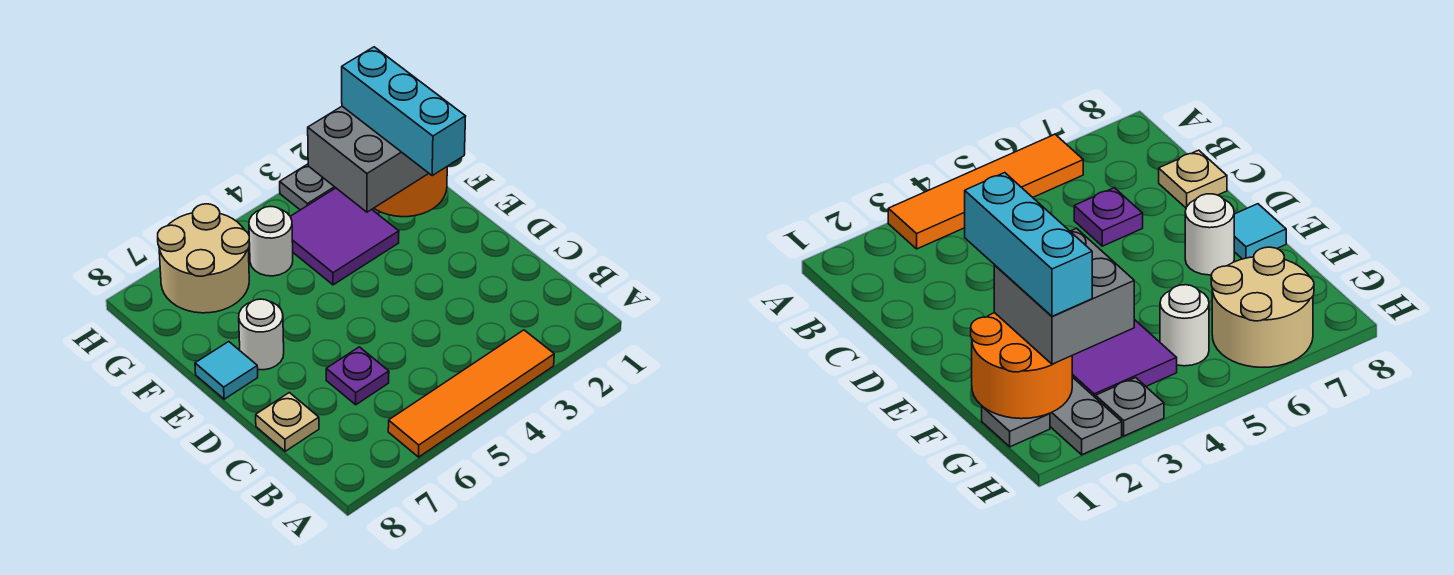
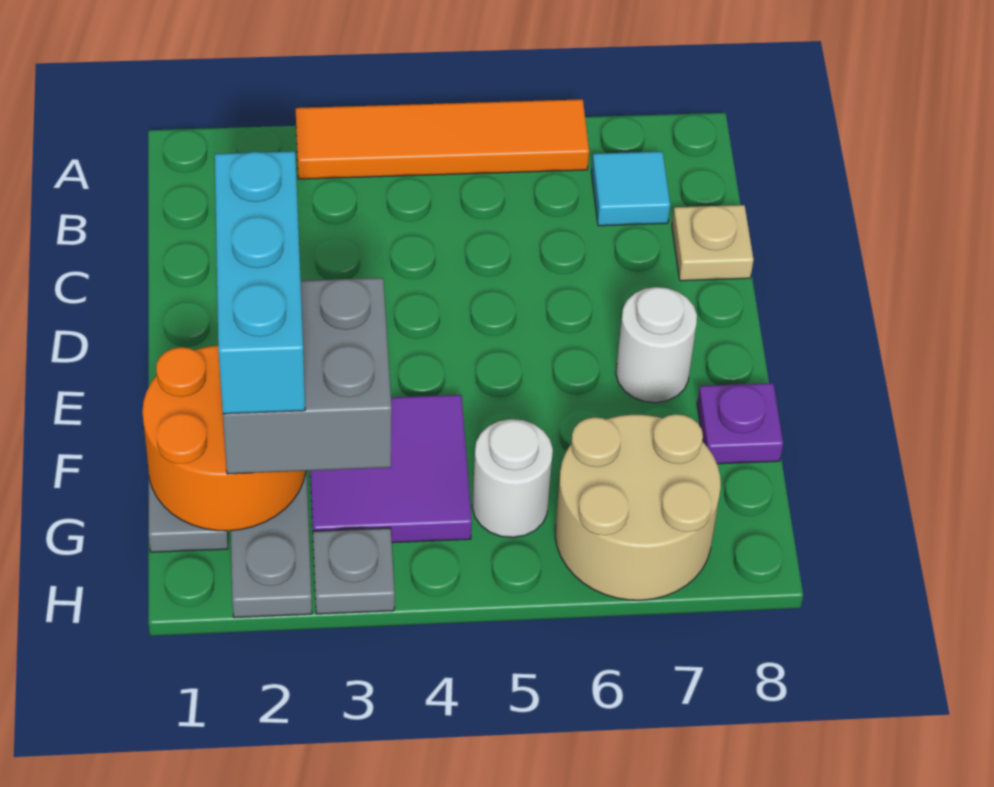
purple 1x1 plate [326,347,389,405] -> purple 1x1 plate moved to [697,383,783,464]
cyan 1x1 tile [195,342,258,399] -> cyan 1x1 tile moved to [591,151,670,226]

